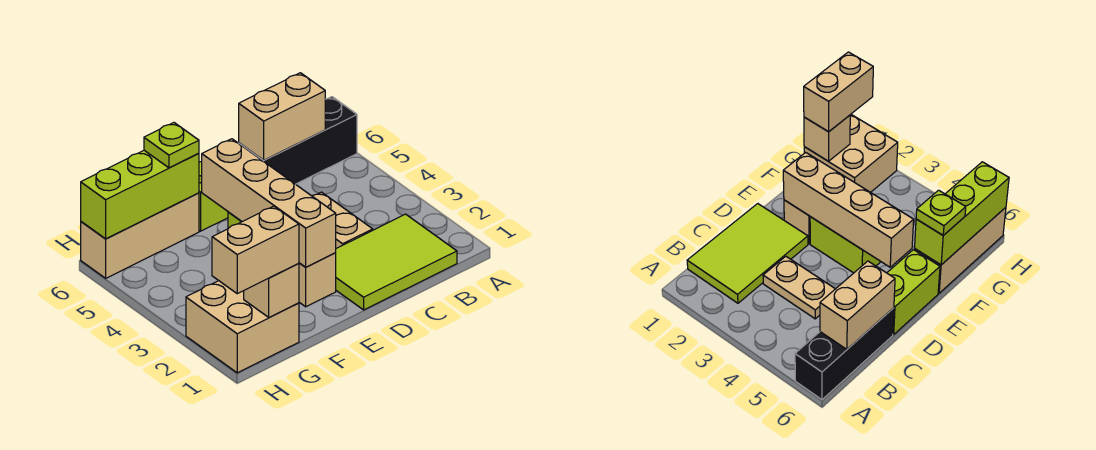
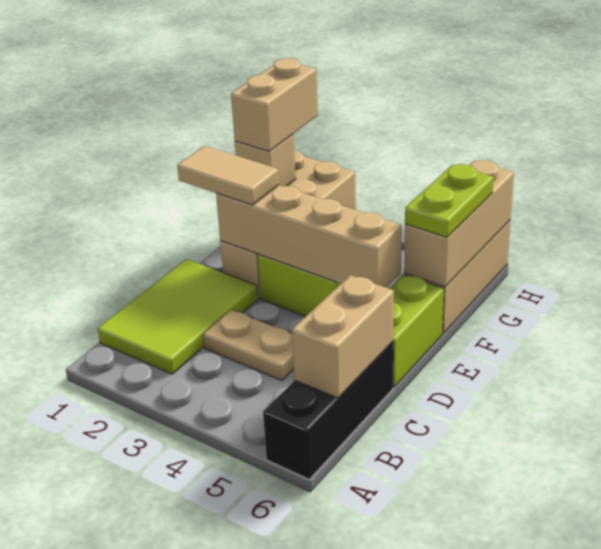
none -> tan 1x2 tile [177,146,279,205]
lime 1x3 brick [81,150,199,239] -> tan 1x3 brick [404,160,514,287]
lime 1x1 plate [144,123,199,168] -> lime 1x2 plate [405,164,493,237]

